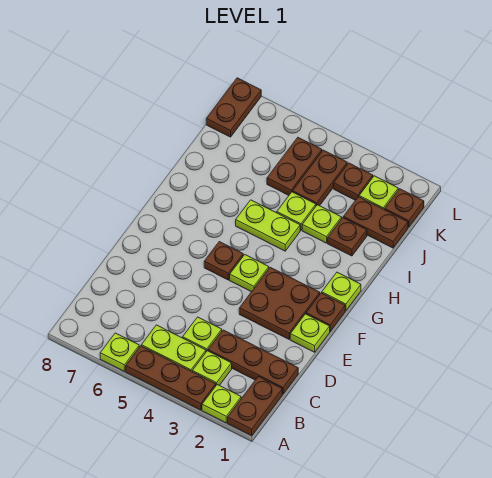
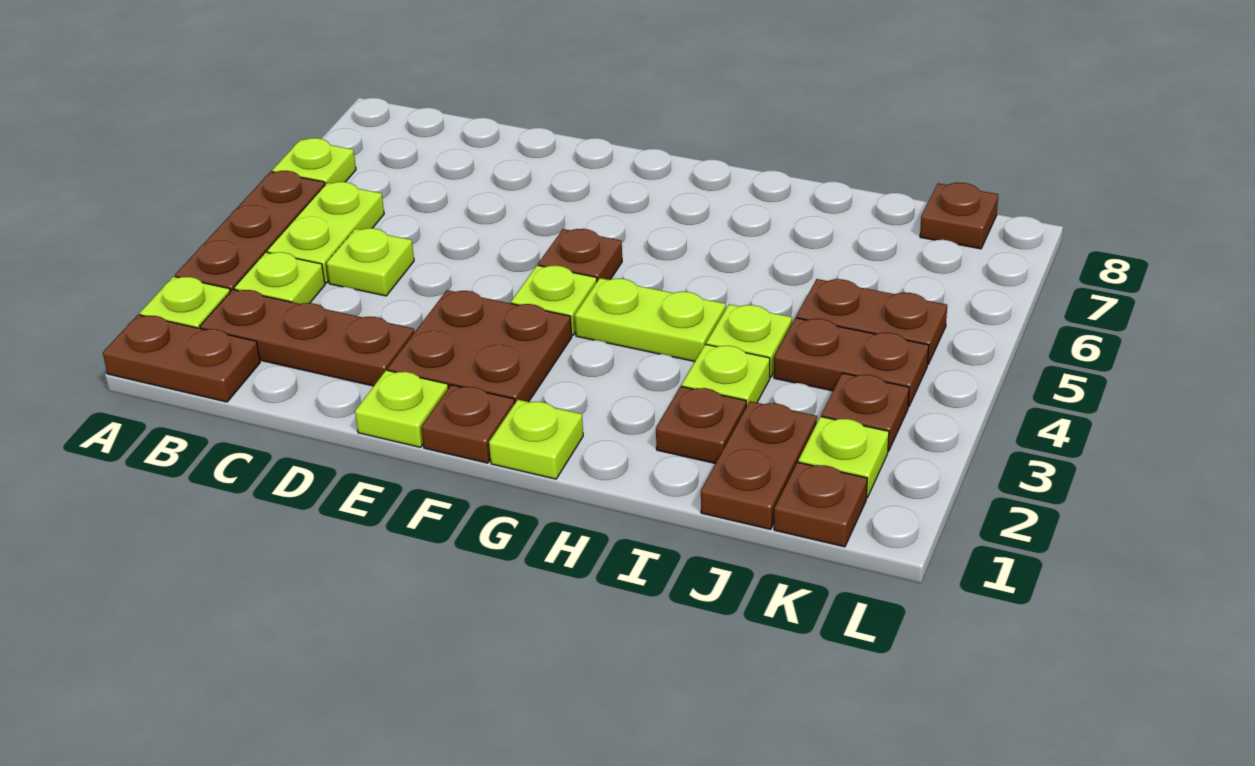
brown 1x3 plate [208,330,298,394] -> brown 1x3 plate turned to [200,289,415,386]
lime 1x2 plate [236,200,300,251] -> lime 1x2 plate turned to [575,278,726,362]
brown 1x2 plate [206,78,261,137] -> brown 1x1 plate [920,183,998,249]

